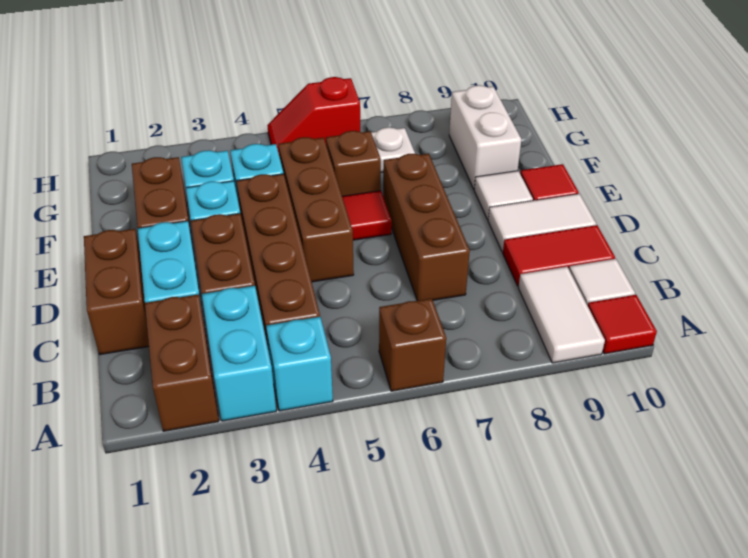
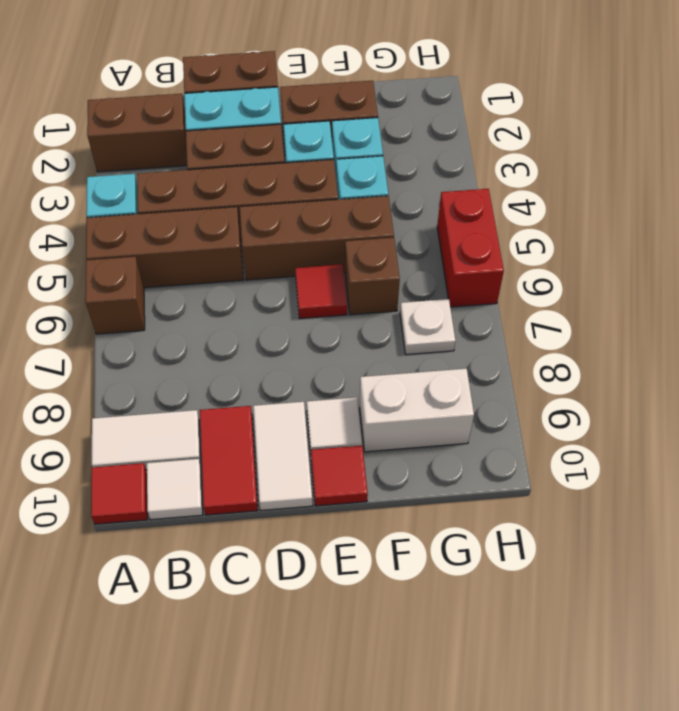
cyan 1x2 brick [202,286,276,421] -> none
brown 1x3 brick [383,154,470,301] -> brown 1x3 brick moved to [86,207,244,288]
red 1x2 slope [267,77,360,153] -> red 1x2 brick [437,189,504,307]

